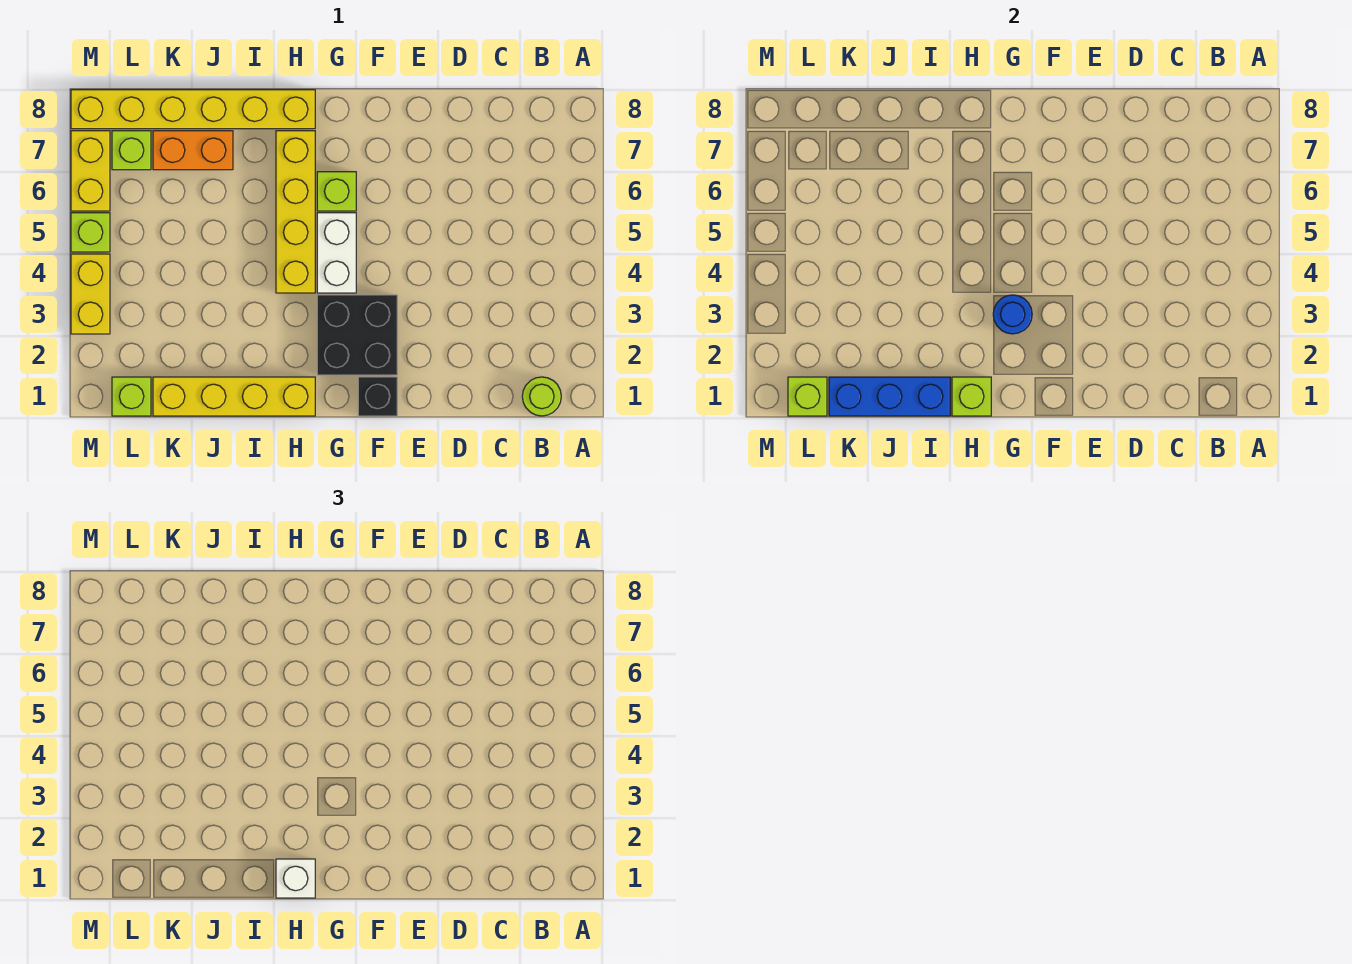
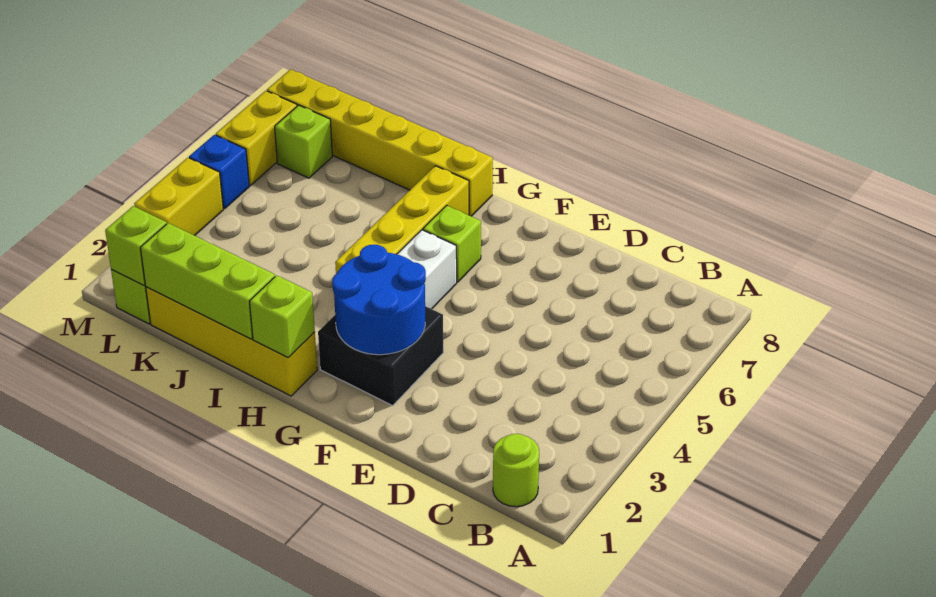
black 1x1 brick [358,377,397,416] -> none
blue 1x1 round brick [993,295,1032,334] -> blue 2x2 round brick [332,245,426,355]
white 1x1 brick [276,859,315,898] -> none
blue 1x3 brick [829,377,950,416] -> lime 1x3 brick [140,223,275,339]
orange 1x2 brick [153,131,233,170] -> none
lime 1x1 brick [71,213,110,252] -> blue 1x1 brick [189,135,249,209]

